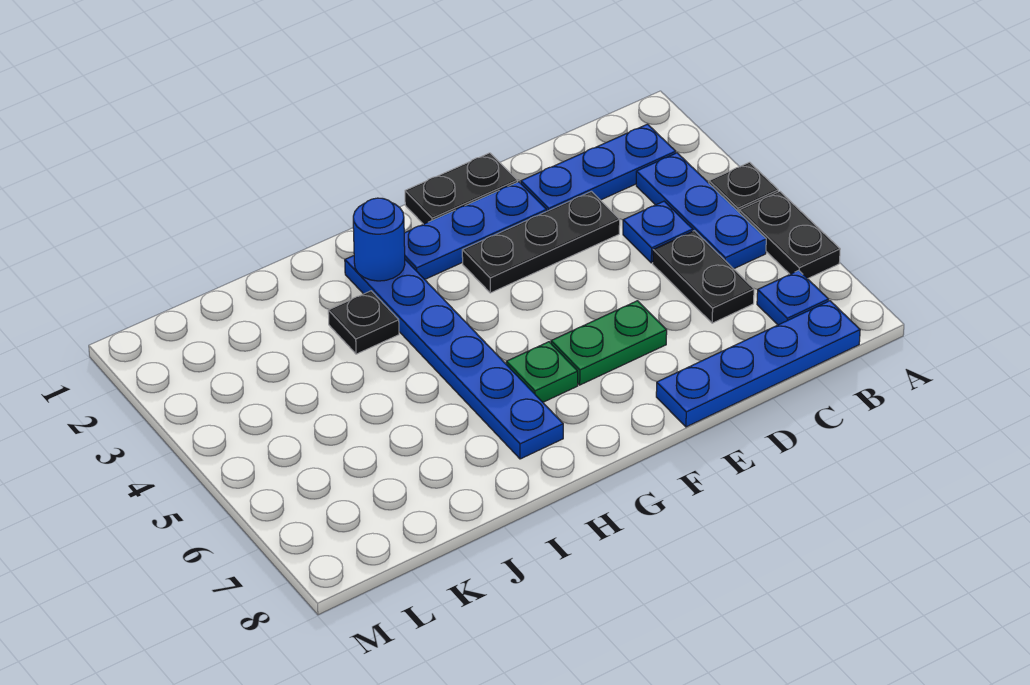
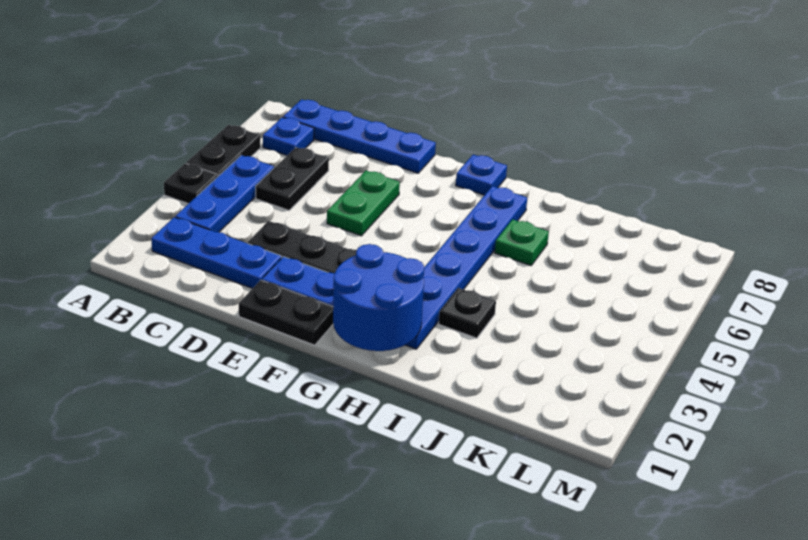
blue 1x1 plate [623,201,693,263] -> blue 1x1 plate moved to [456,155,507,195]
green 1x2 plate [551,301,667,385] -> green 1x2 plate turned to [327,171,400,236]
green 1x1 plate [506,342,578,402] -> green 1x1 plate moved to [495,219,549,265]
blue 1x1 round brick [353,198,405,281] -> blue 2x2 round brick [333,244,424,351]

